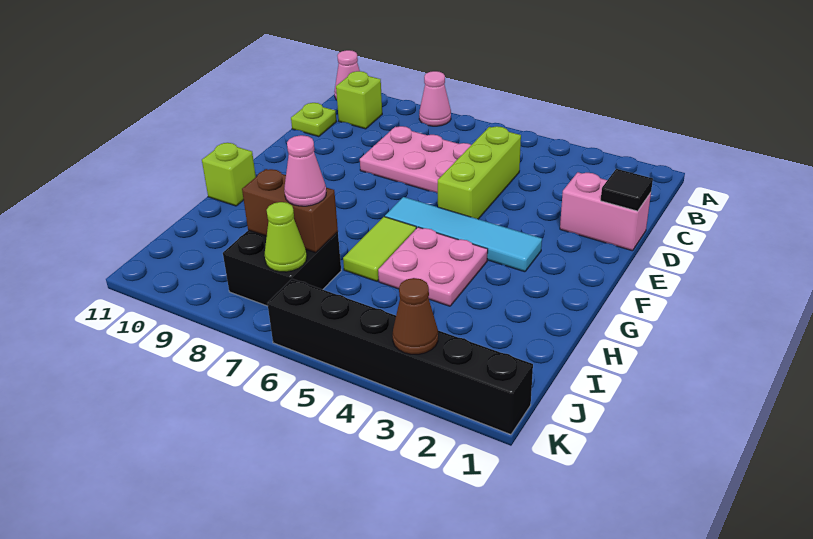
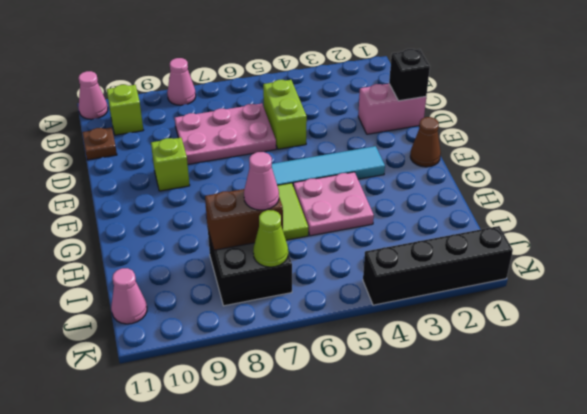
lime 1x3 brick [438,126,521,219] -> lime 1x2 brick [263,80,307,149]
lime 1x1 plate [291,103,336,137] -> brown 1x1 plate [82,127,117,160]
black 1x1 tile [601,169,653,211] -> black 1x1 brick [389,49,430,101]
lime 1x1 brick [202,143,256,206] -> lime 1x1 brick moved to [151,138,190,191]
none -> pink 1x1 cone [111,268,147,324]
black 1x6 brick [267,279,533,435] -> black 1x4 brick [363,226,513,305]
brown 1x1 cone [393,278,438,354] -> brown 1x1 cone moved to [410,117,441,167]

